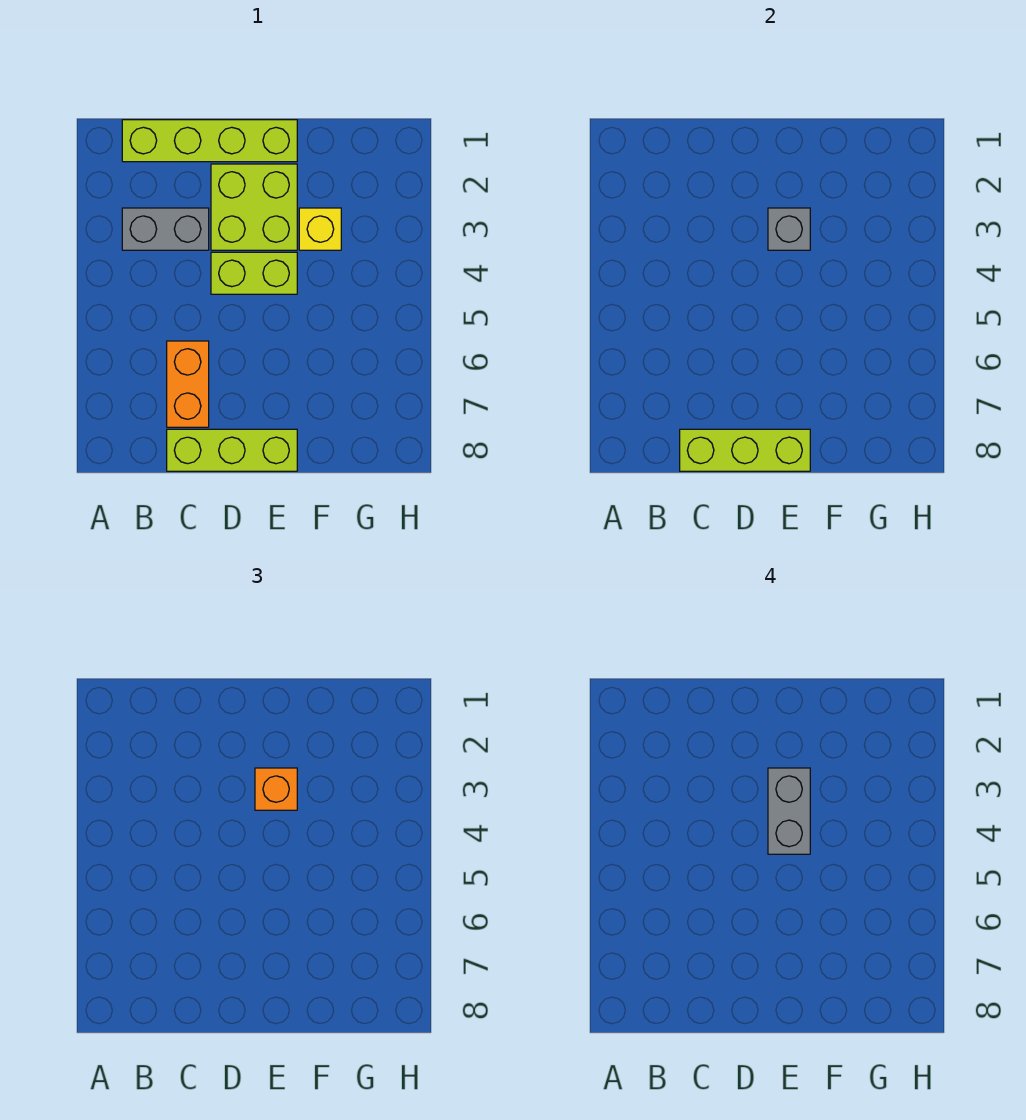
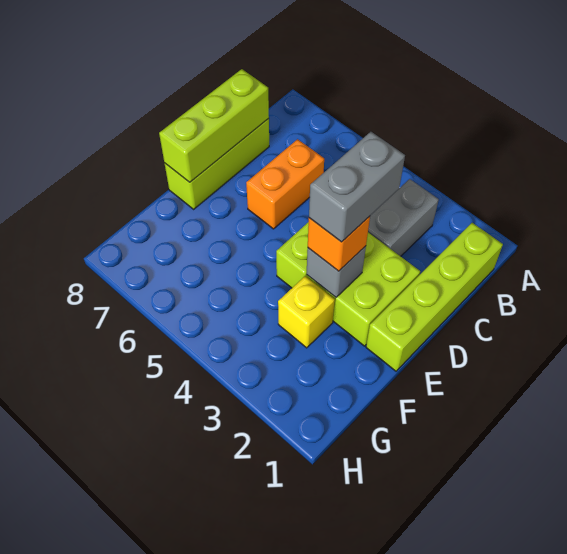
orange 1x2 brick [167,341,209,427] -> orange 1x2 brick turned to [246,139,324,229]
grey 1x2 brick [768,768,810,854] -> grey 1x2 brick turned to [309,132,405,242]

